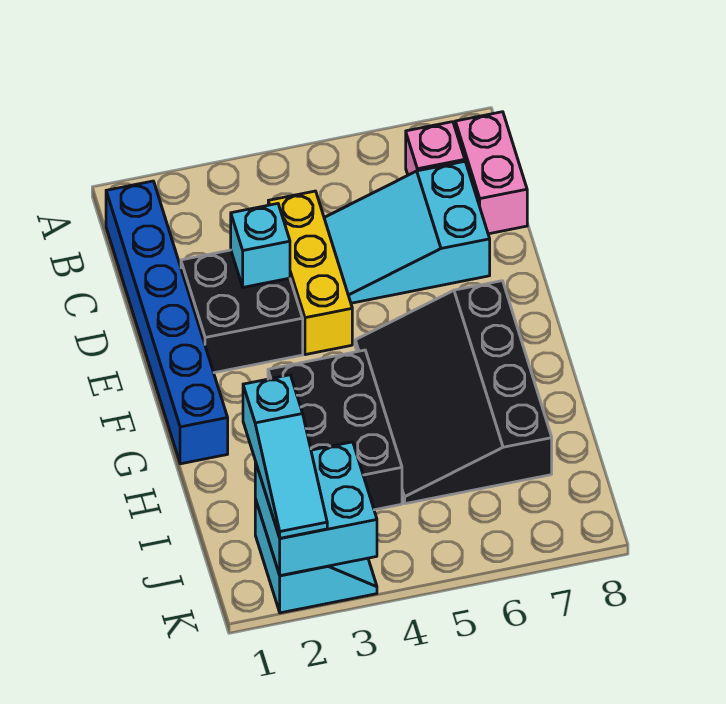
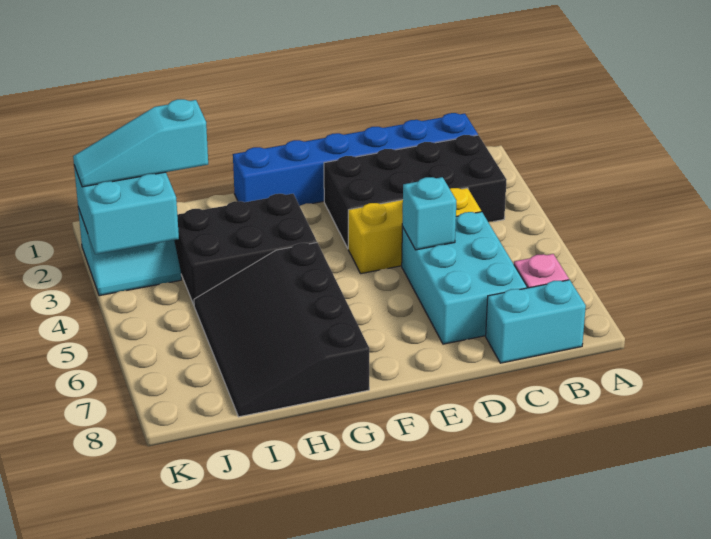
pink 1x2 brick [455,112,527,234] -> cyan 1x2 brick [486,280,586,363]
cyan 2x3 slope [324,161,490,303] -> cyan 2x3 brick [402,212,527,344]
black 2x2 brick [181,250,303,373] -> black 2x4 brick [324,135,507,248]
cyan 1x1 brick [231,204,290,287] -> cyan 1x1 brick moved to [402,177,456,250]
black 3x4 slope [355,281,552,504] -> black 3x4 slope turned to [194,243,369,417]

